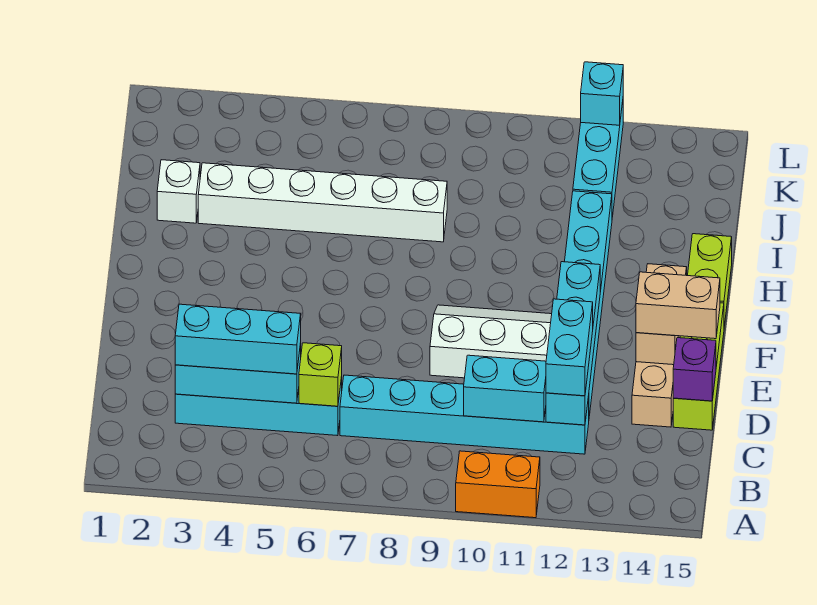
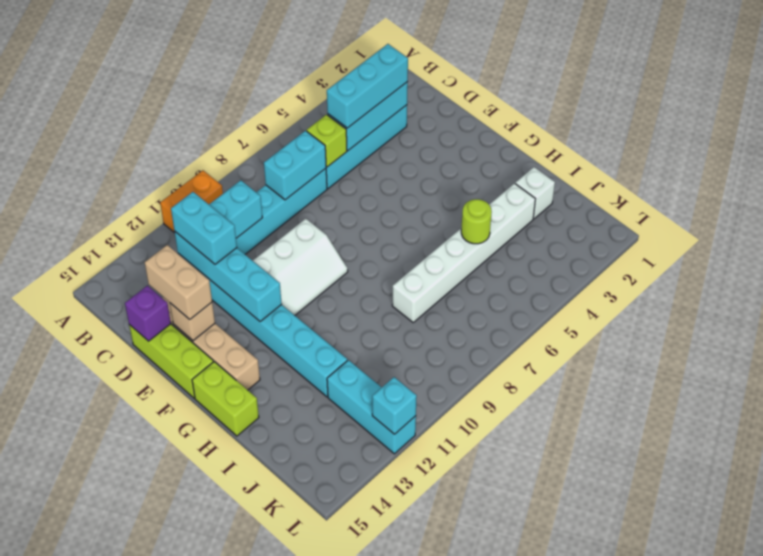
none -> cyan 1x2 brick [264,131,326,200]
tan 1x2 brick [636,272,720,339] -> tan 1x2 brick turned to [145,245,212,319]
none -> lime 1x1 round brick [461,199,492,244]

